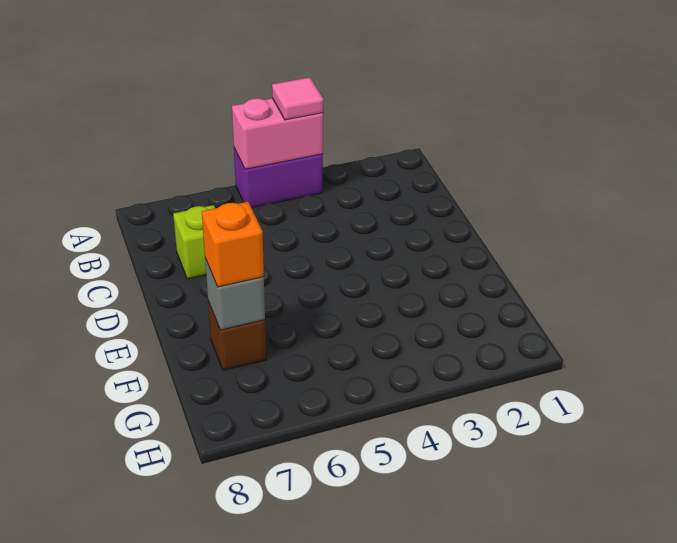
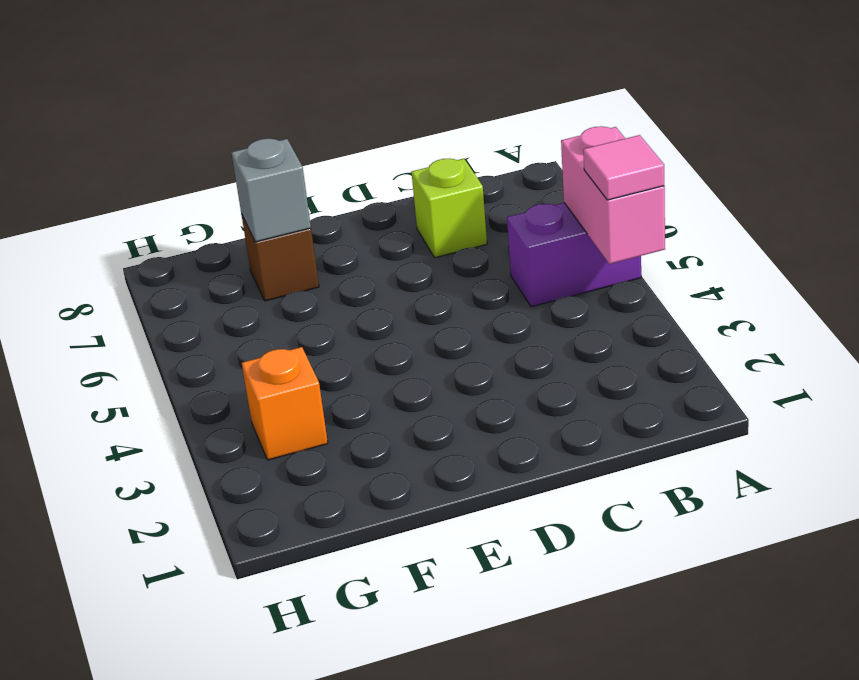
purple 1x2 brick [234,148,323,208] -> purple 1x2 brick turned to [507,203,641,307]
orange 1x1 brick [202,202,264,287] -> orange 1x1 brick moved to [242,347,328,460]

